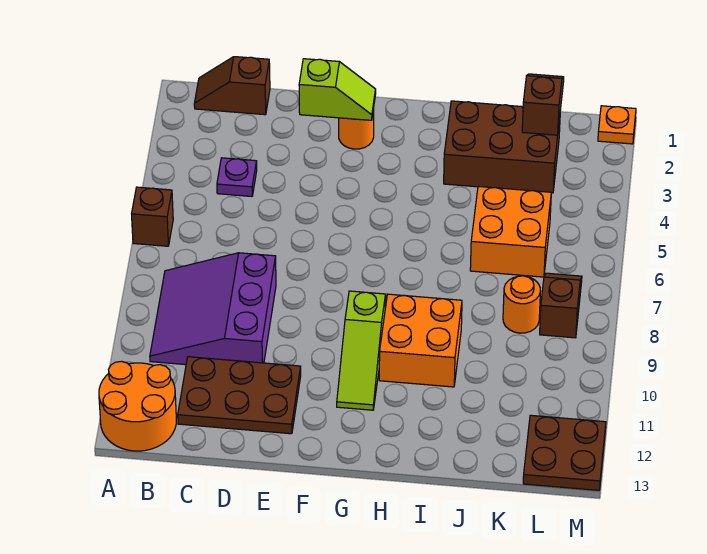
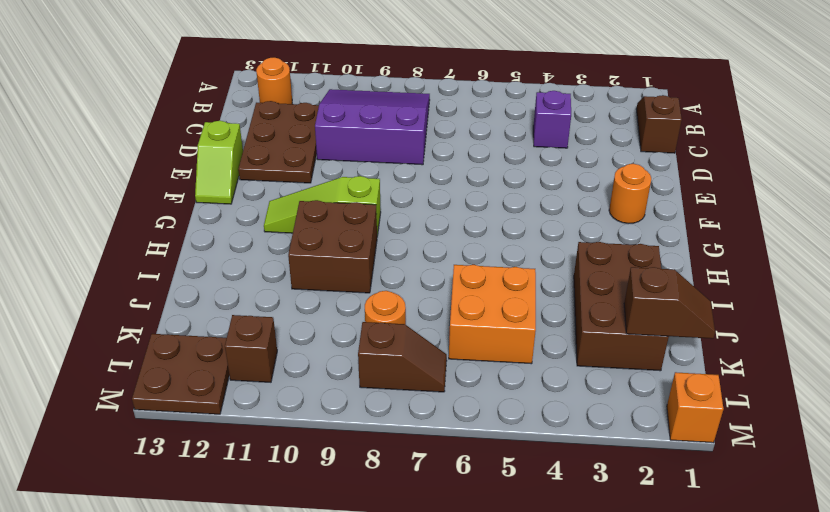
brown 1x1 brick [132,187,173,246] -> brown 1x1 brick moved to [225,315,277,382]
orange 2x2 round brick [99,361,176,451] -> orange 1x1 round brick [256,57,292,104]
purple 1x1 plate [217,158,257,196] -> purple 1x1 brick [533,91,571,148]
lime 1x2 slope [299,59,376,120] -> lime 1x2 slope moved to [195,121,243,204]
orange 2x2 brick [379,294,462,387] -> brown 2x2 brick [288,200,377,293]
orange 1x1 plate [598,106,636,144] -> orange 1x1 brick [667,372,724,443]

